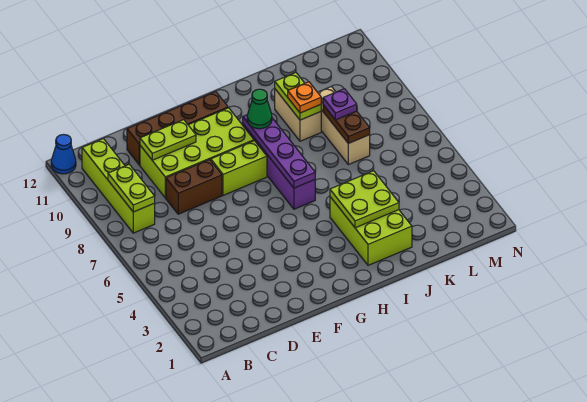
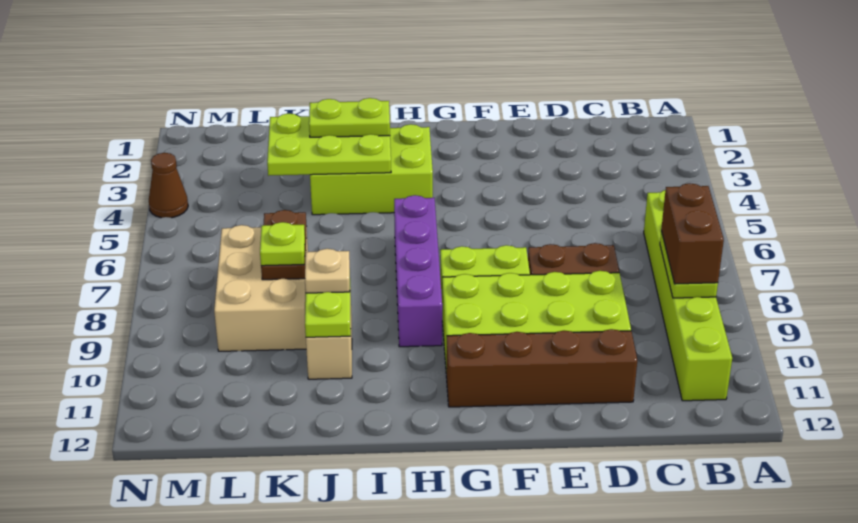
blue 1x1 cone [51,134,76,174] -> none
lime 1x4 brick [82,139,155,233] -> lime 1x6 brick [644,190,732,401]
none -> brown 1x2 brick [661,183,724,284]
lime 1x2 plate [140,120,196,160] -> lime 1x2 plate moved to [309,98,390,137]
purple 1x4 plate [243,115,315,188] -> none
green 1x1 cone [247,89,272,129] -> none
lime 2x3 brick [330,197,412,265] -> lime 2x3 brick turned to [310,124,433,215]
lime 2x2 plate [330,171,399,228] -> lime 2x3 plate [267,113,391,176]
orange 1x1 plate [288,82,321,113] -> tan 1x1 plate [305,249,350,293]
tan 1x3 brick [318,86,370,165] -> tan 2x3 brick [214,225,308,351]
purple 1x1 plate [323,89,357,120] -> lime 1x1 plate [260,222,305,266]
none -> brown 1x1 cone [149,153,188,218]

